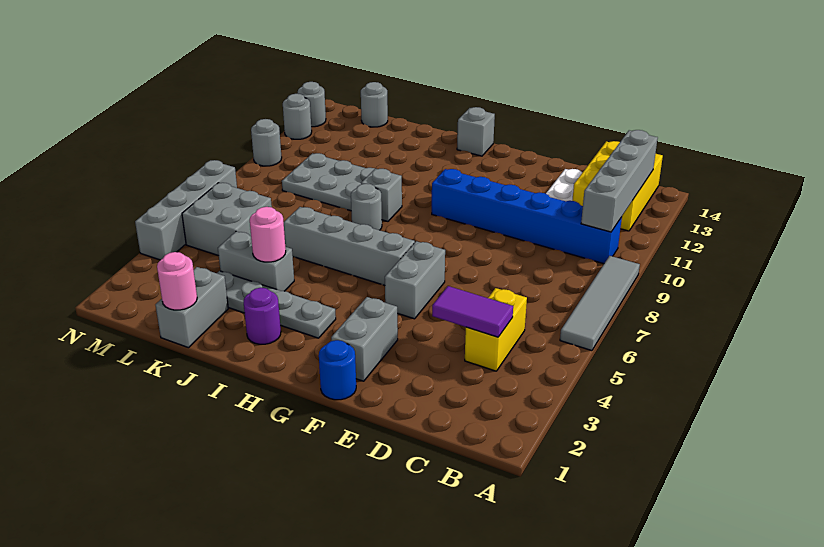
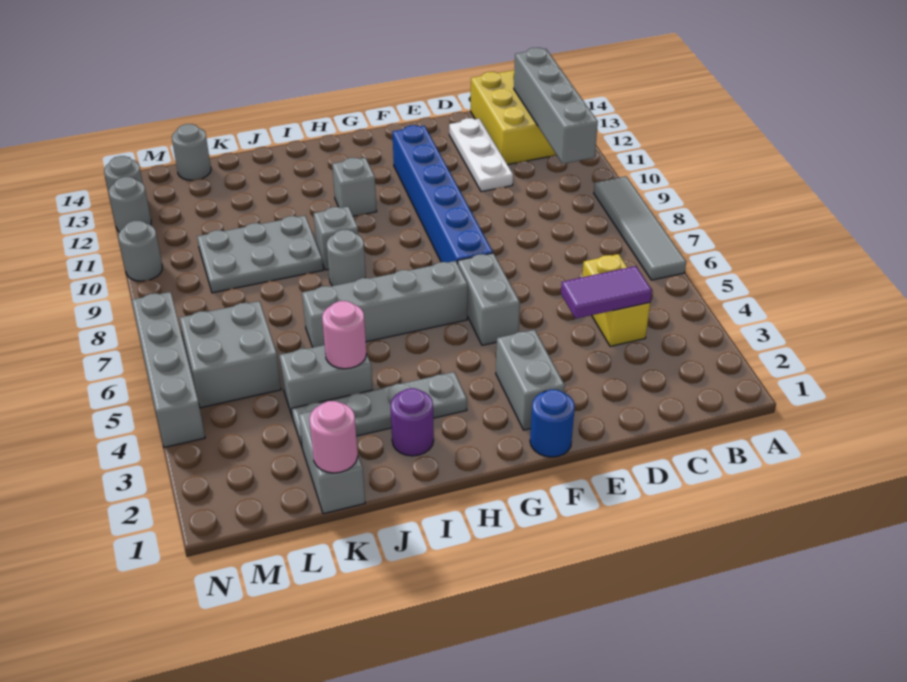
blue 1x6 brick [432,169,622,264] -> blue 1x6 brick turned to [392,125,493,264]
grey 1x1 brick [457,107,495,156] -> grey 1x1 brick moved to [332,158,377,216]

